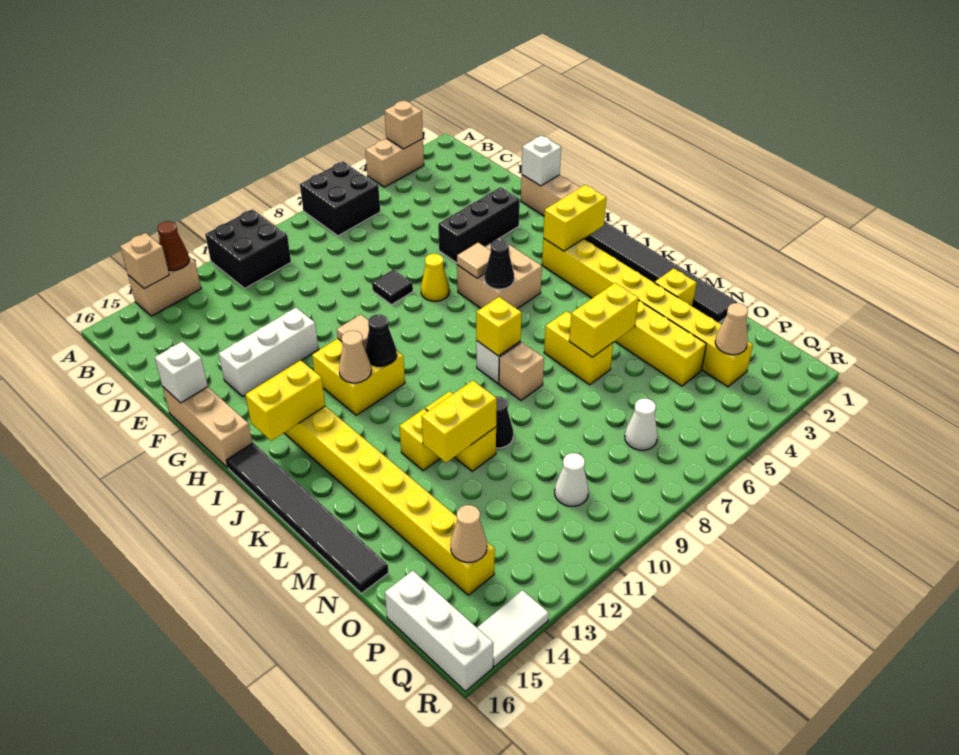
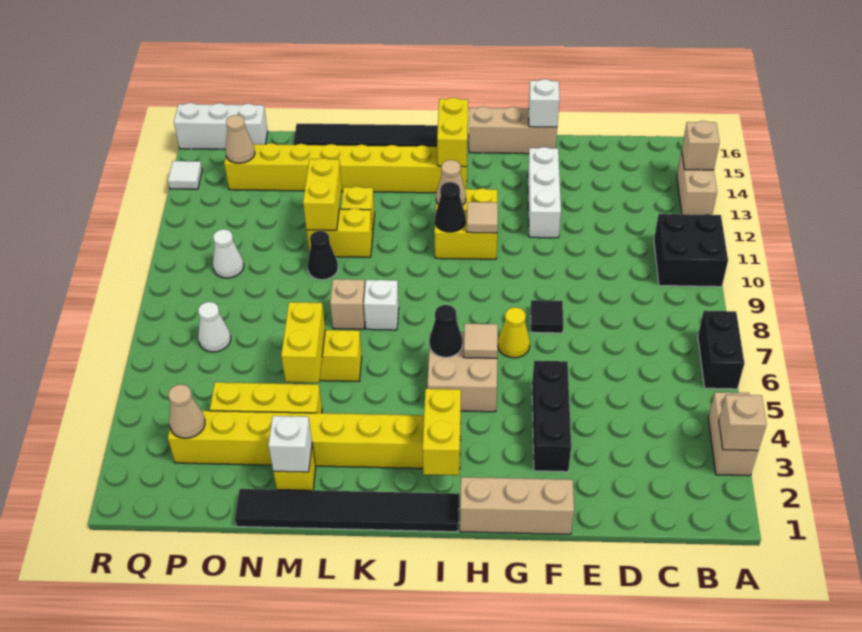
black 2x2 brick [300,161,380,236] -> black 1x2 brick [698,311,744,389]
brown 1x1 cone [157,221,189,270] -> none
white 1x1 brick [522,135,561,186] -> white 1x1 brick moved to [268,416,312,472]
yellow 1x1 brick [476,297,522,356] -> none
white 1x2 tile [477,590,549,666] -> white 1x1 tile [168,161,202,189]

